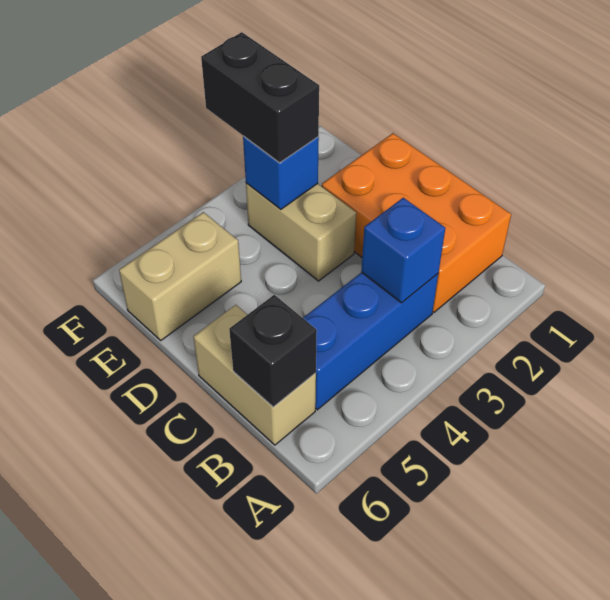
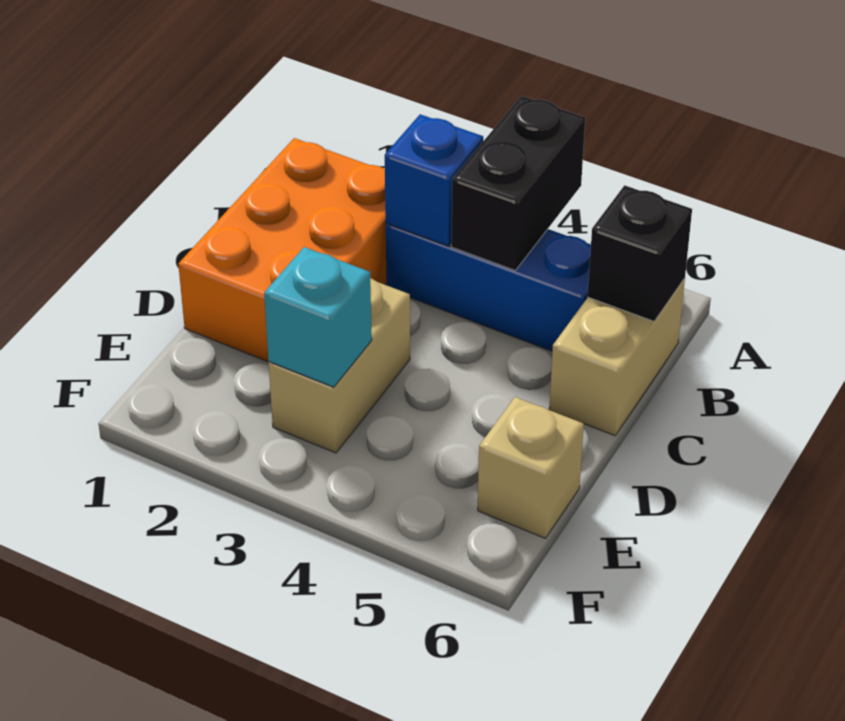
blue 1x1 brick [243,136,319,209] -> cyan 1x1 brick [264,247,372,387]
black 1x2 brick [201,32,319,163] -> black 1x2 brick moved to [451,96,585,270]
tan 1x2 brick [119,212,241,340] -> tan 1x1 brick [478,397,584,538]

